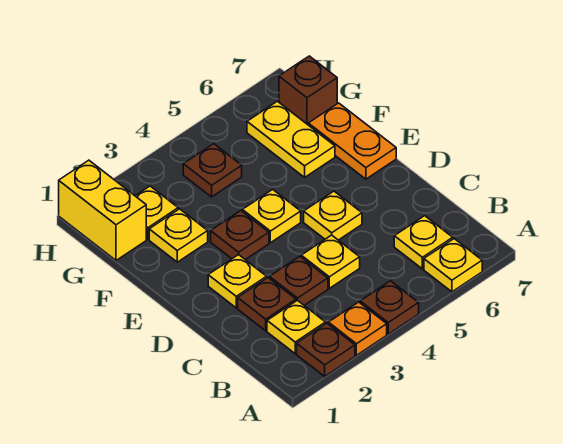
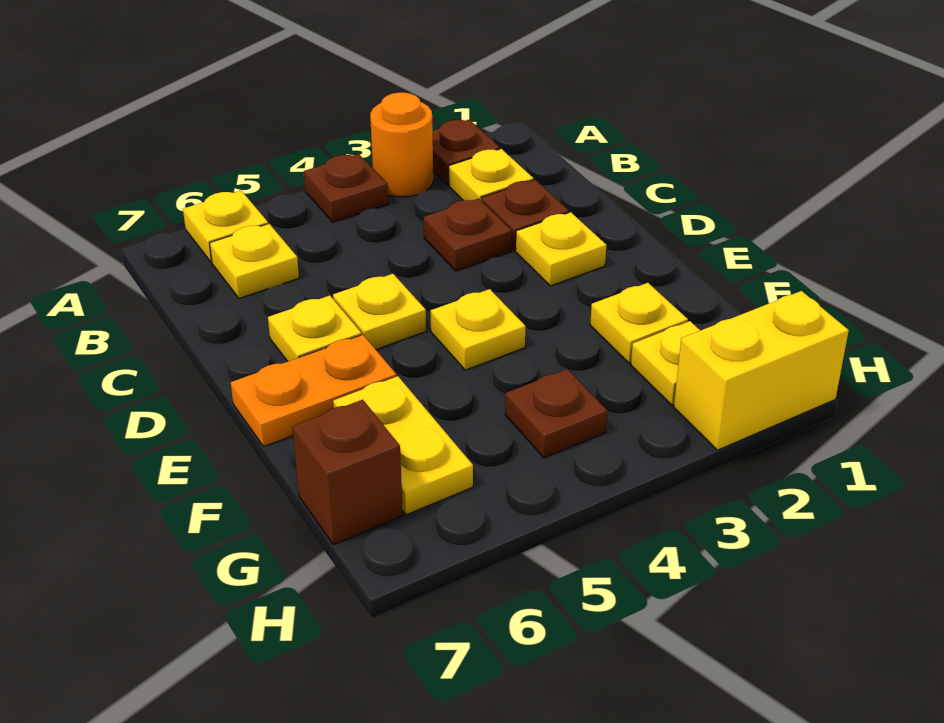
orange 1x1 plate [328,302,387,355] -> orange 1x1 round brick [370,93,433,197]
yellow 1x1 plate [301,235,360,288] -> yellow 1x1 plate moved to [268,296,361,361]
brown 1x1 plate [211,211,269,260] -> none
orange 1x2 plate [308,103,396,179] -> orange 1x2 plate turned to [231,335,396,446]
yellow 1x2 brick [59,160,146,260] -> yellow 1x2 brick turned to [674,291,849,450]

